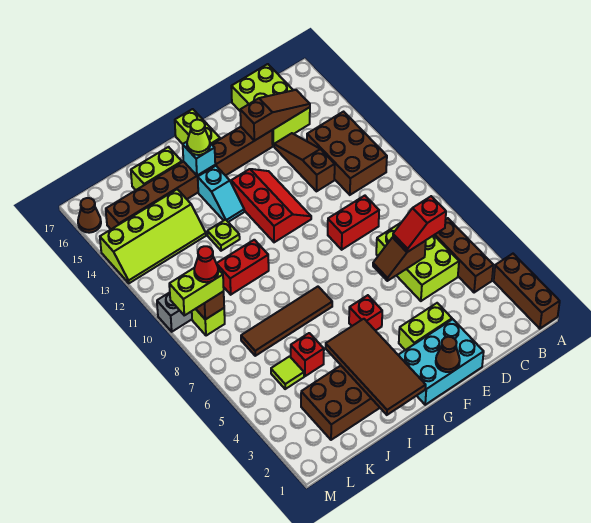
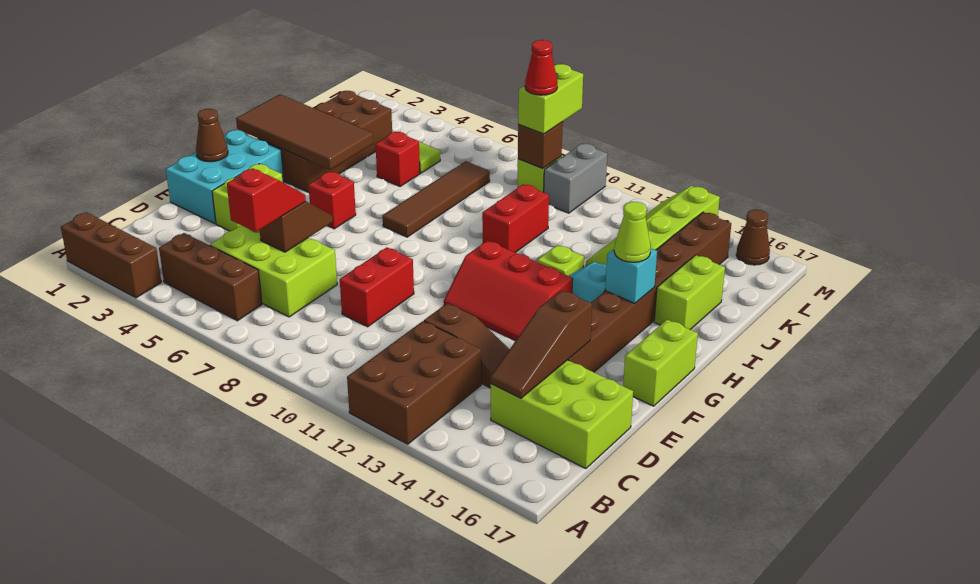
brown 2x3 brick [307,112,387,195] -> brown 2x3 brick turned to [347,321,481,444]
lime 1x2 brick [175,109,220,144] -> lime 1x2 brick turned to [623,320,698,406]

